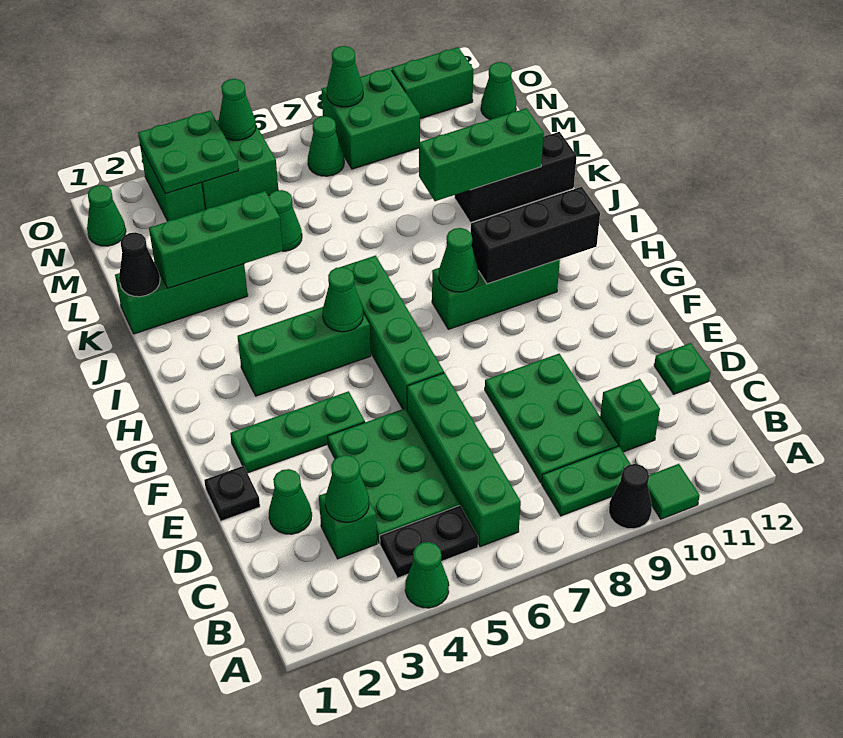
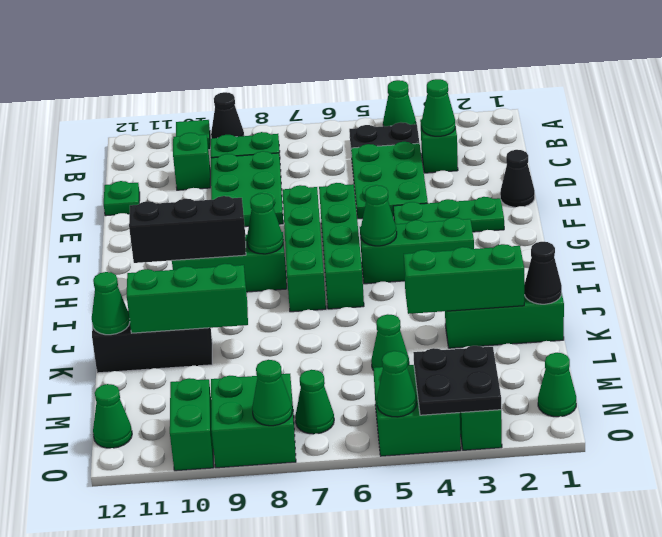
green 1x4 brick [407,373,521,547] -> green 1x4 brick moved to [282,185,326,312]
green 1x1 cone [269,469,312,534] -> green 1x1 cone moved to [92,272,130,335]
black 1x1 plate [204,466,260,521] -> black 1x1 cone [500,150,535,207]
green 2x2 plate [138,111,239,194] -> black 2x2 plate [413,346,501,415]
green 1x2 brick [391,47,473,119] -> green 1x2 brick turned to [170,378,214,471]

